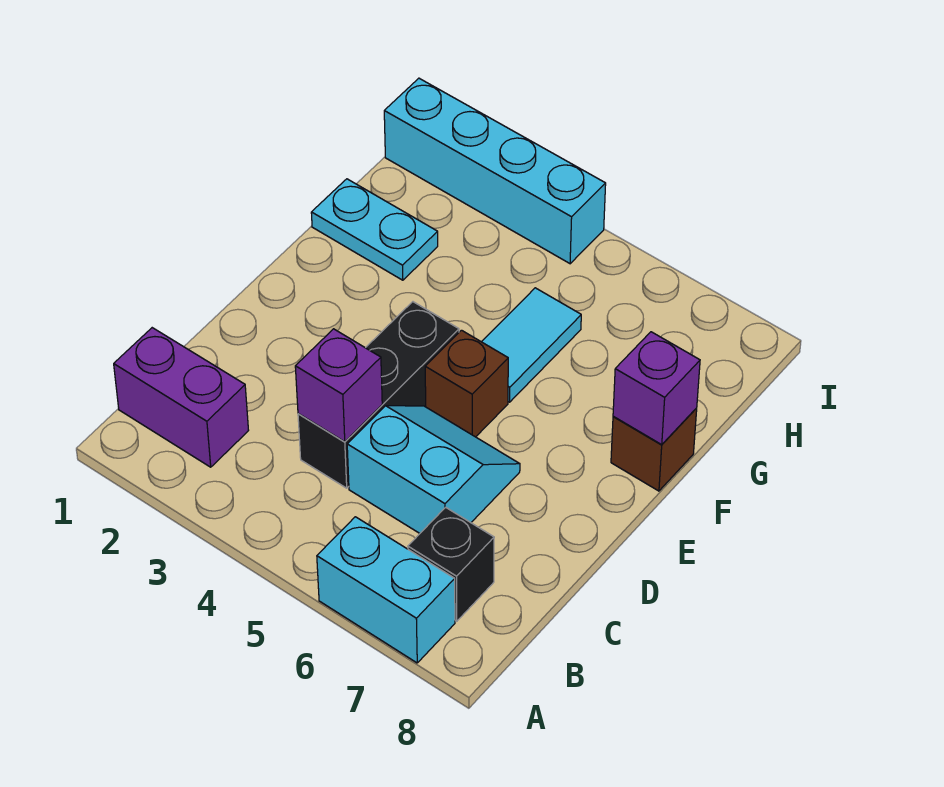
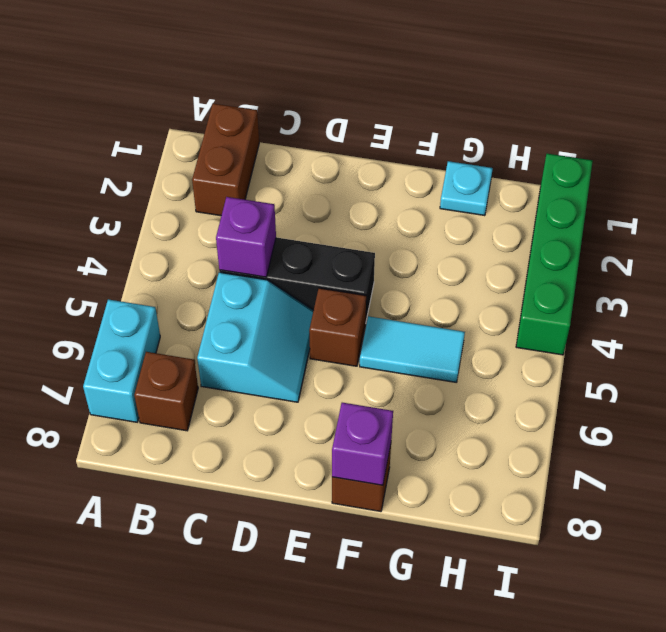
purple 1x2 brick [114,328,249,467] -> brown 1x2 brick [192,103,259,216]
black 1x1 brick [408,507,494,621] -> brown 1x1 brick [134,352,198,431]
cyan 1x2 plate [311,179,438,280] -> cyan 1x1 plate [440,161,493,216]
cyan 1x4 brick [384,78,606,264] -> green 1x4 brick [516,154,593,355]

